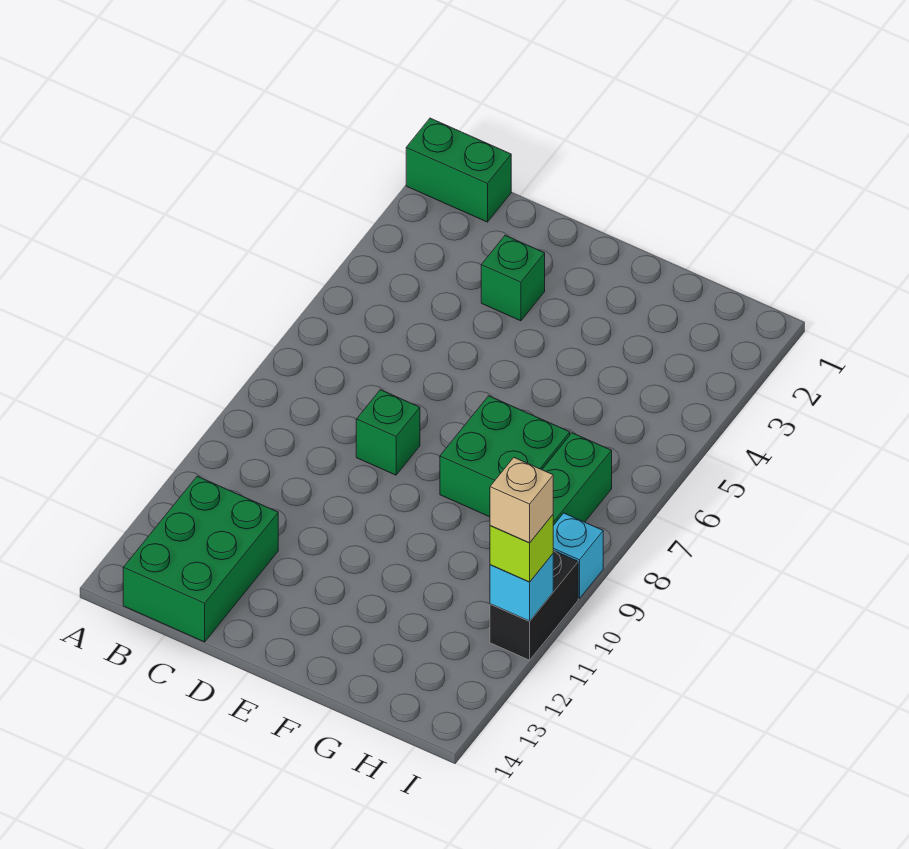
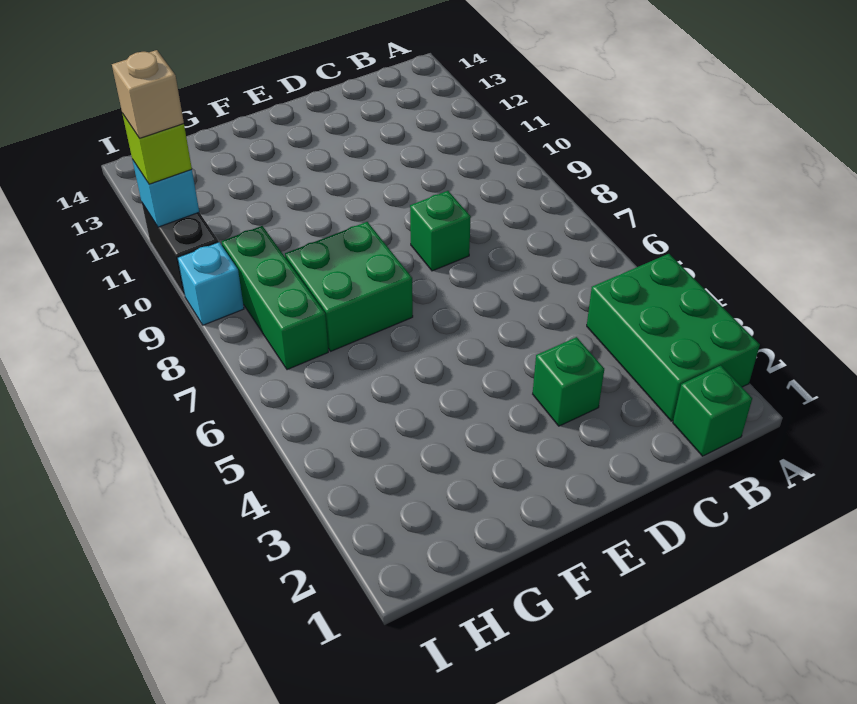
green 1x2 brick [406,118,511,222] -> green 1x1 brick [673,366,752,456]
green 2x3 brick [123,476,278,642] -> green 2x3 brick moved to [587,254,760,421]

